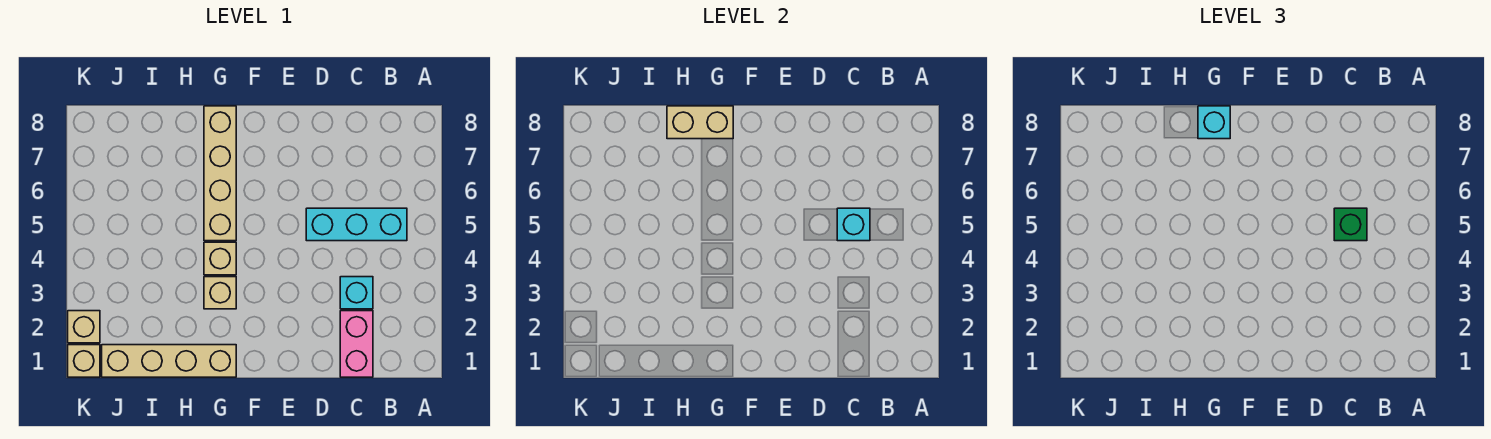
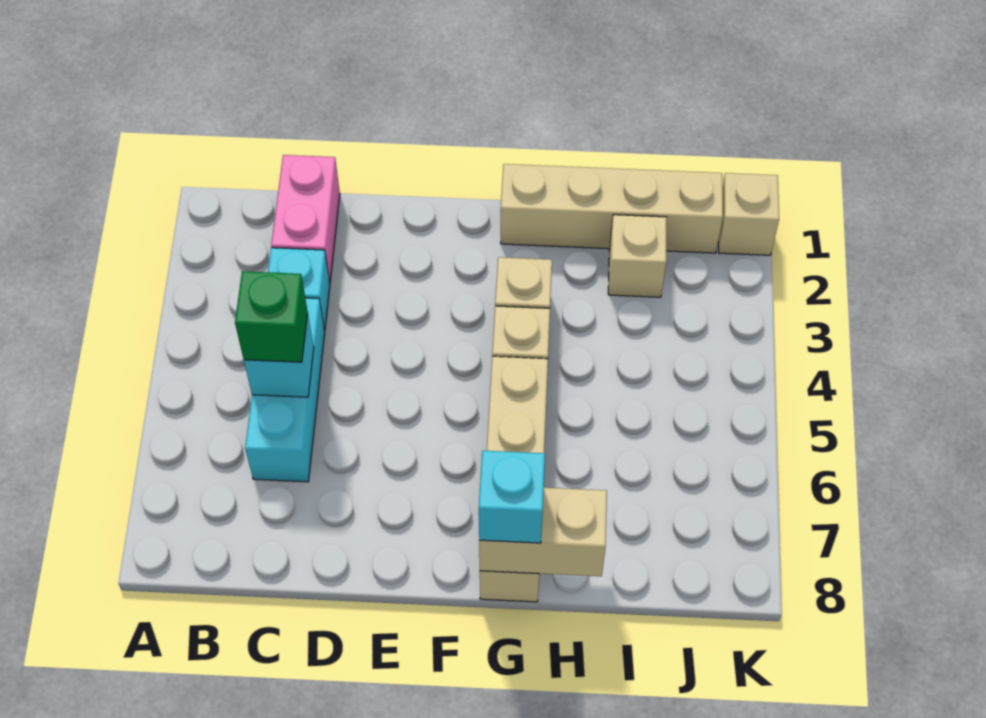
cyan 1x3 brick [306,208,407,241] -> cyan 1x3 brick turned to [245,298,325,482]
tan 1x1 brick [68,311,100,343] -> tan 1x1 brick moved to [608,215,667,297]

